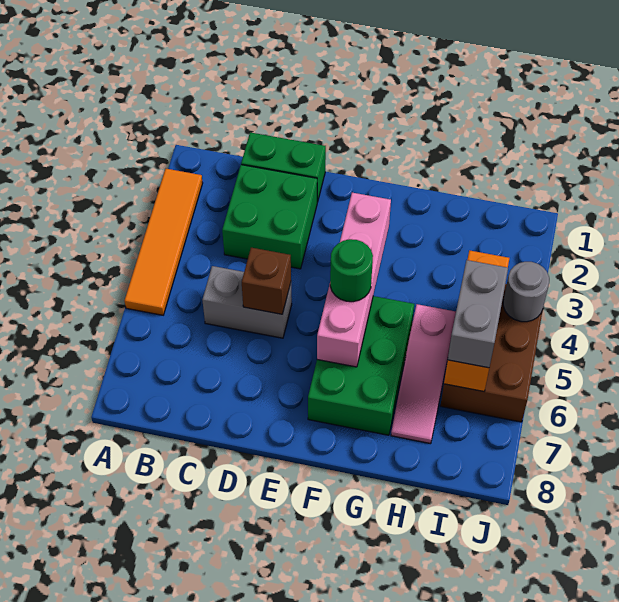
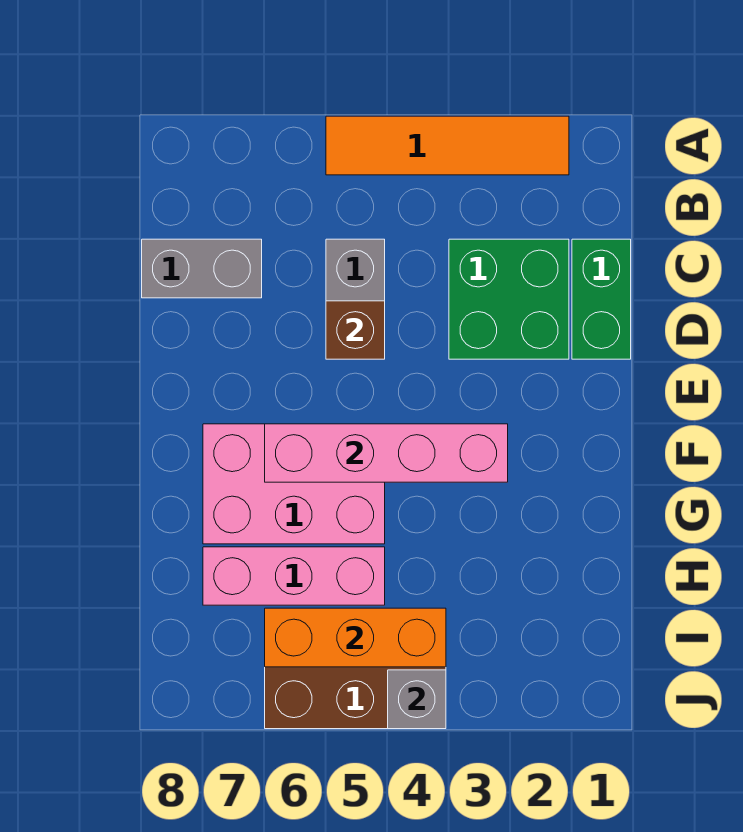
green 2x3 brick [308,296,414,435] -> pink 2x3 brick [203,424,385,544]
green 1x1 round brick [330,239,373,302] -> none
pink 1x3 slope [391,304,456,444] -> pink 1x3 brick [203,547,385,605]
grey 1x2 brick [448,260,508,368] -> grey 1x2 brick moved to [142,239,262,298]
grey 1x1 round brick [503,262,549,322] -> grey 1x1 brick [388,670,446,729]

